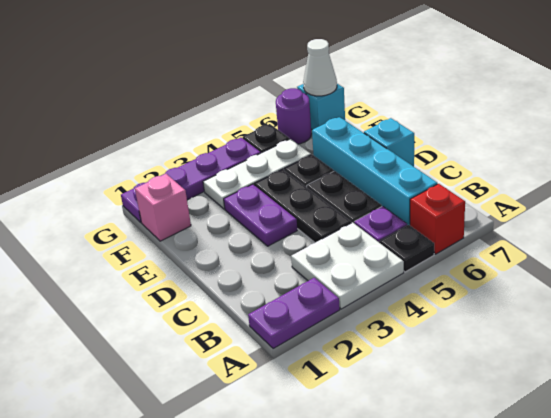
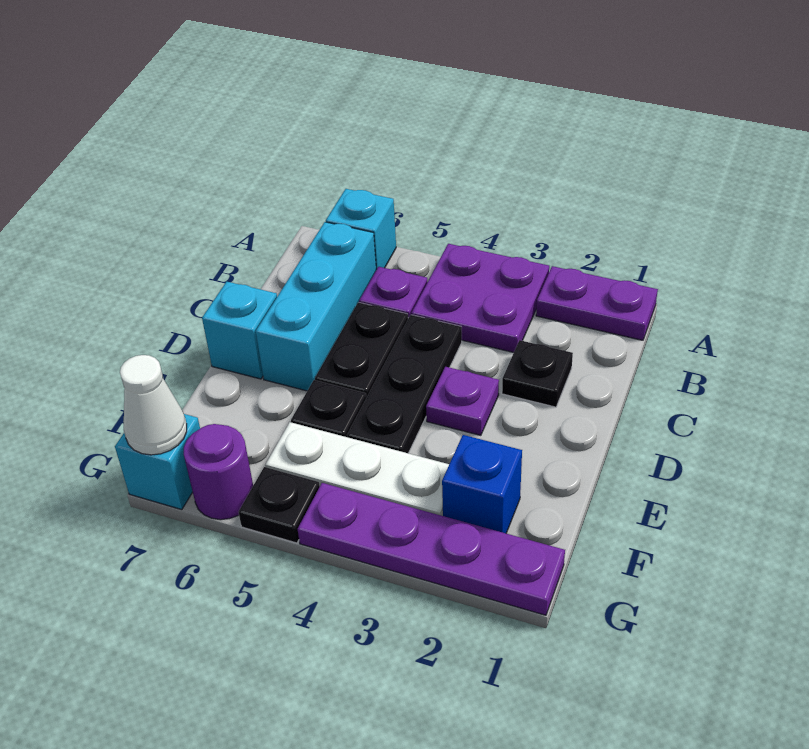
white 2x2 plate [291,222,404,309] -> purple 2x2 plate [412,244,549,353]
black 1x1 plate [380,225,434,272] -> black 1x1 plate moved to [502,340,573,407]
red 1x1 brick [410,184,465,254] -> cyan 1x1 brick [326,189,396,270]
cyan 1x4 brick [312,117,437,225] -> cyan 1x3 brick [256,222,376,391]
purple 1x2 plate [224,184,297,246] -> purple 1x1 plate [426,367,499,435]
pink 1x1 brick [135,174,191,241] -> none
none -> blue 1x1 brick [442,435,522,533]

